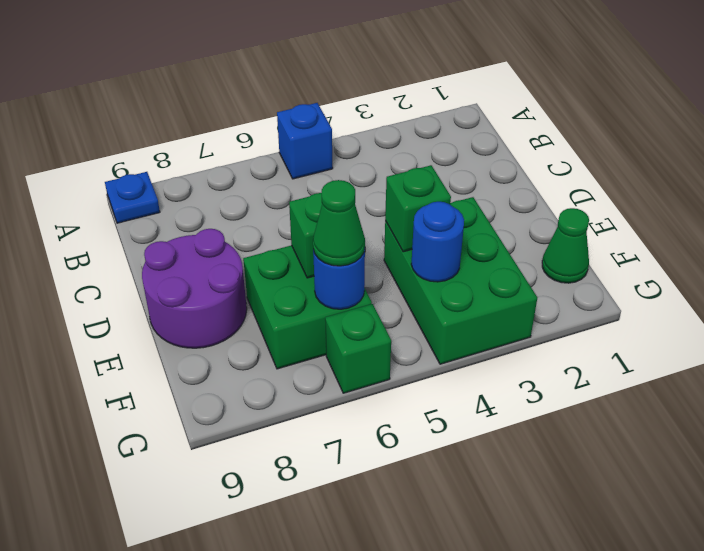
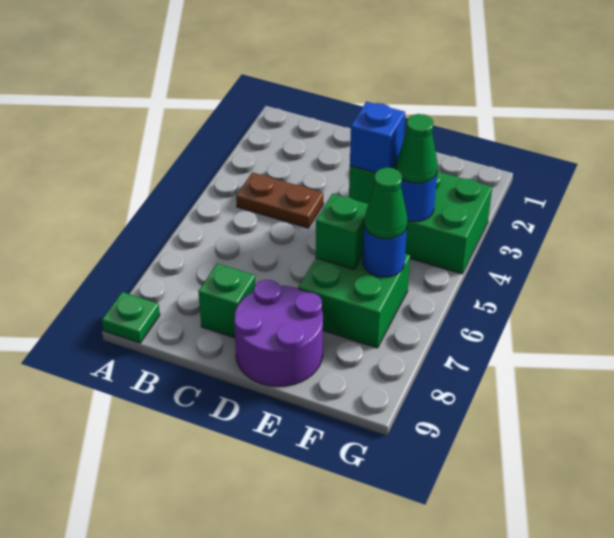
blue 1x1 brick [277,103,333,179] -> blue 1x1 brick moved to [350,102,405,173]
blue 1x1 plate [105,172,160,223] -> green 1x1 plate [102,292,160,343]
none -> brown 1x2 plate [236,172,323,228]
green 1x1 cone [542,208,589,283] -> green 1x1 cone moved to [396,114,438,183]
green 1x1 brick [325,304,391,393] -> green 1x1 brick moved to [198,264,255,338]

